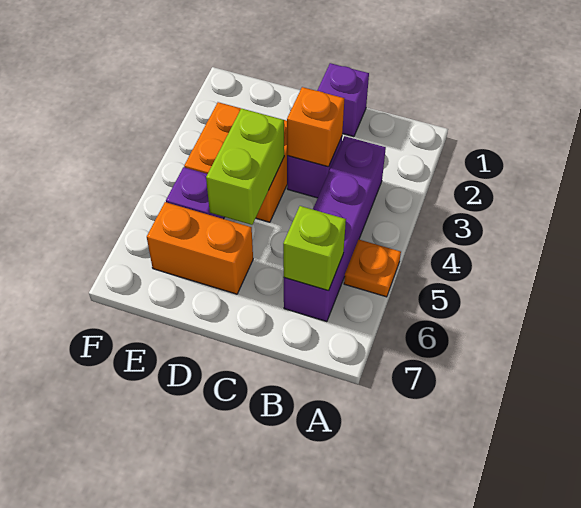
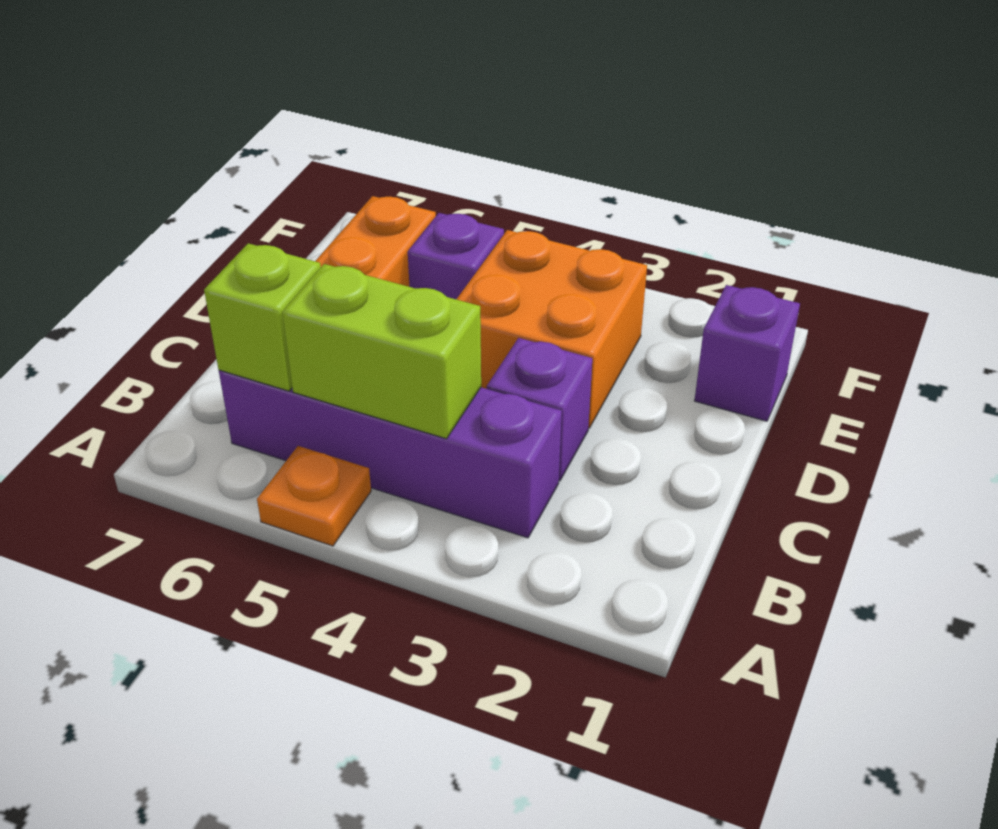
purple 1x1 brick [317,63,369,137] -> purple 1x1 brick moved to [694,285,800,421]
orange 1x1 brick [287,87,345,167] -> none
lime 1x2 brick [206,108,284,225] -> lime 1x2 brick moved to [282,264,481,439]

